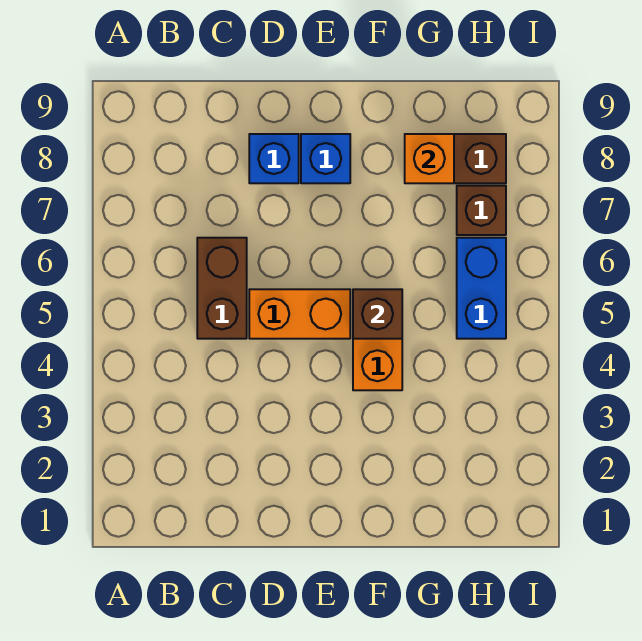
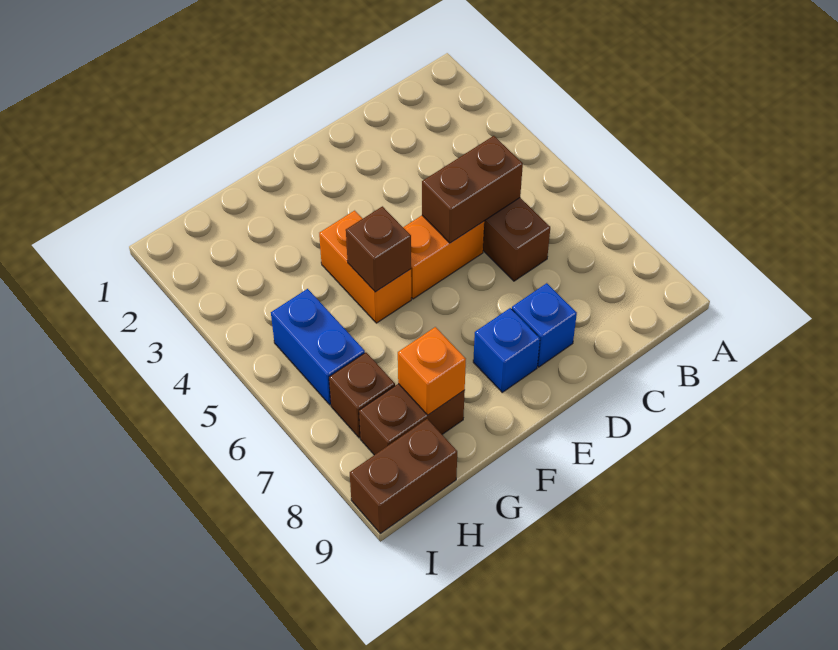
none -> brown 1x2 brick [422,136,523,243]
none -> brown 1x2 brick [350,419,457,533]

